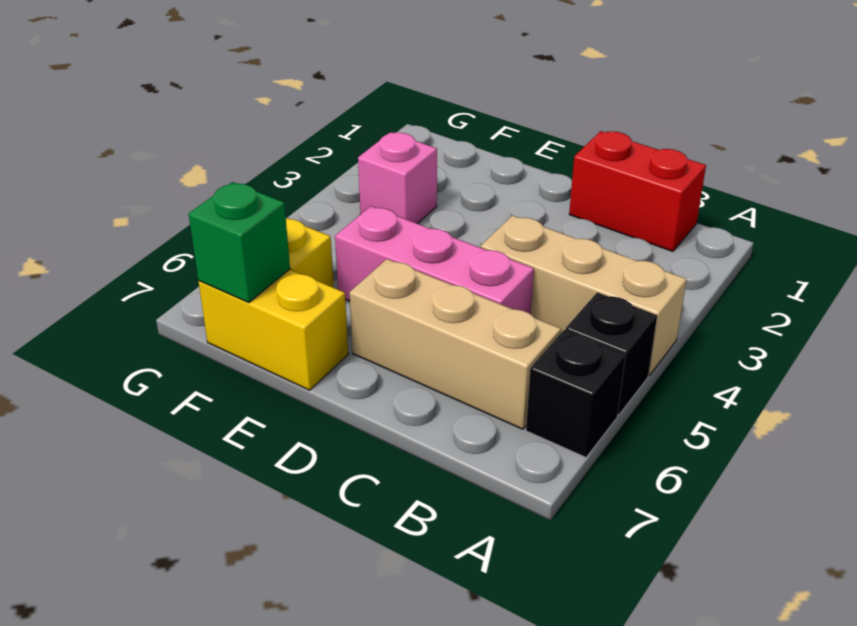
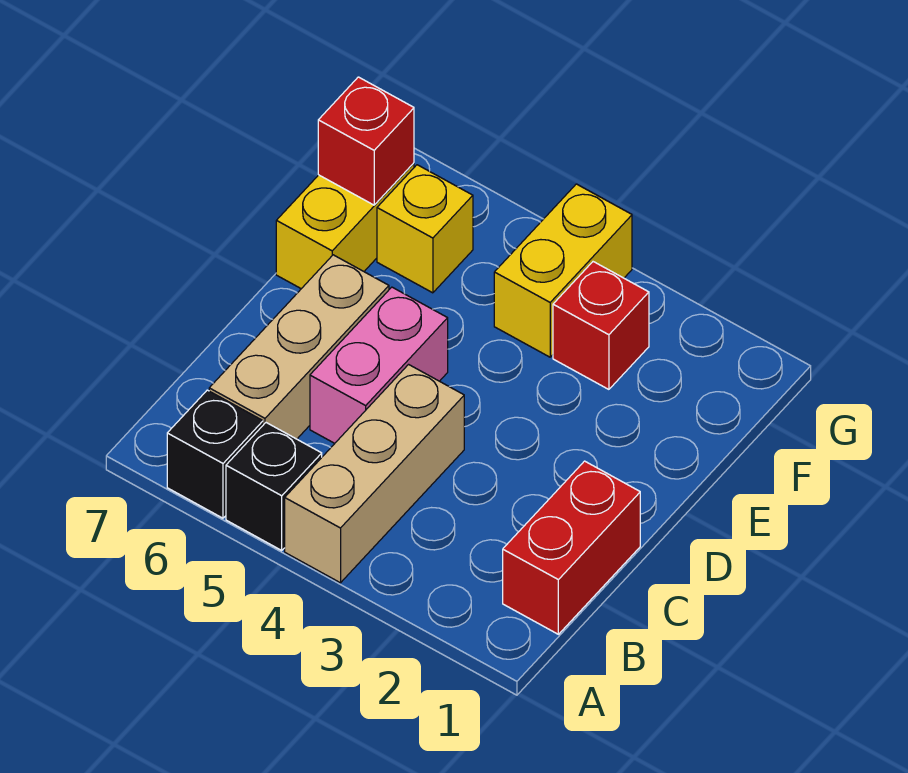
pink 1x3 brick [335,206,534,314] -> pink 1x2 brick [310,287,448,443]
pink 1x1 brick [358,132,437,224] -> red 1x1 brick [553,262,649,389]
none -> yellow 1x2 brick [494,184,632,357]
green 1x1 brick [189,182,290,303] -> red 1x1 brick [318,77,414,205]

